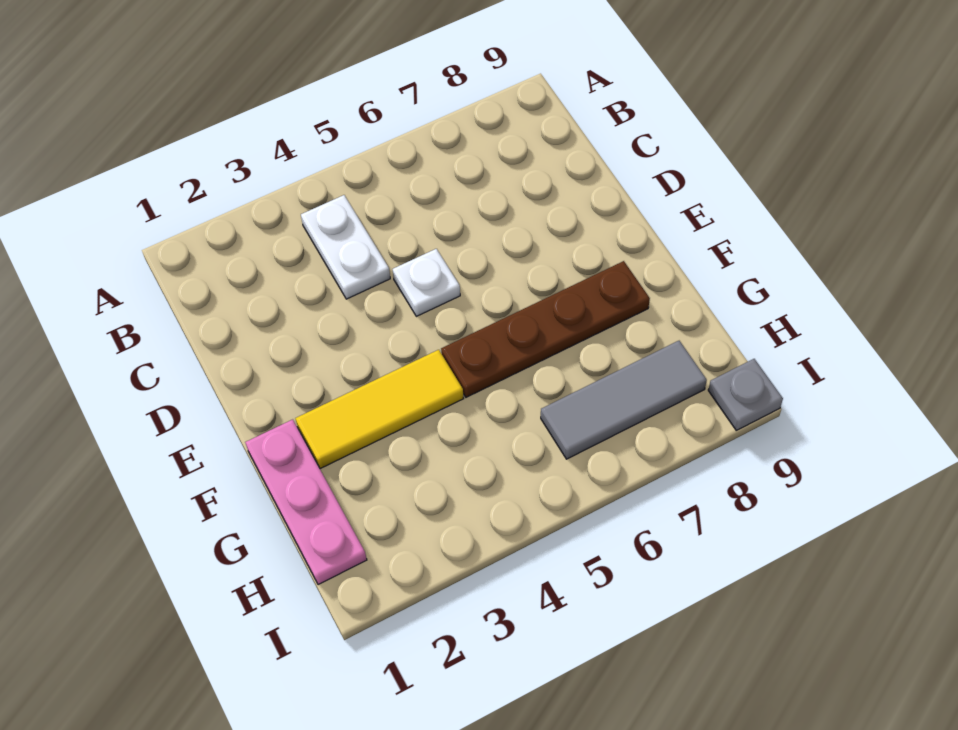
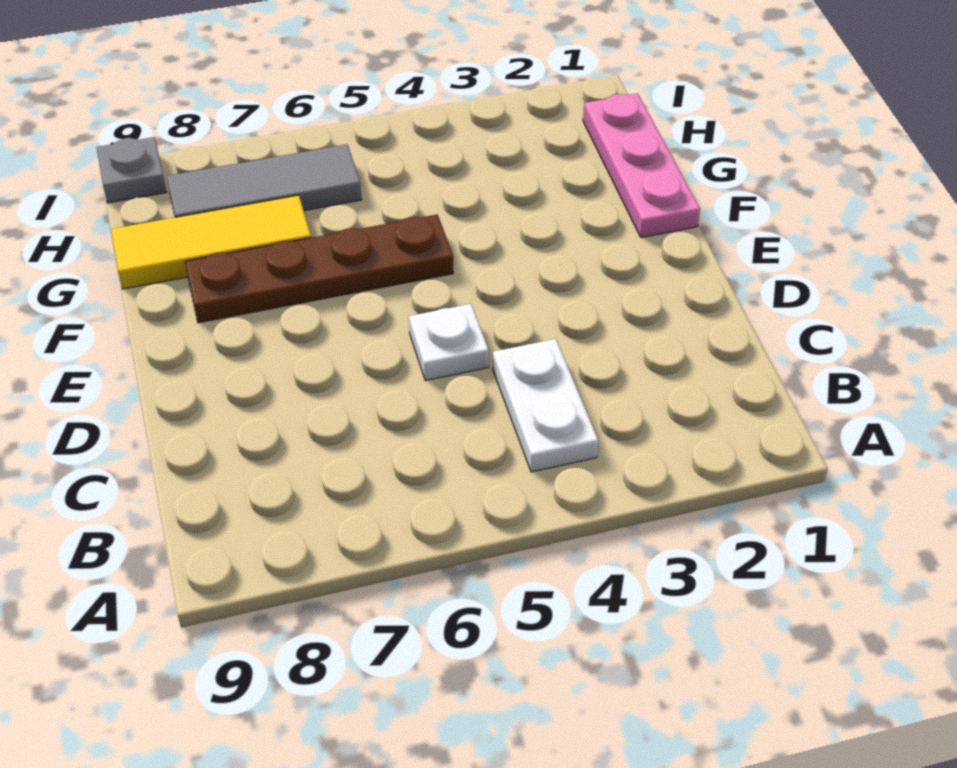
yellow 1x3 tile [295,350,464,469] -> yellow 1x3 tile moved to [111,195,311,289]

